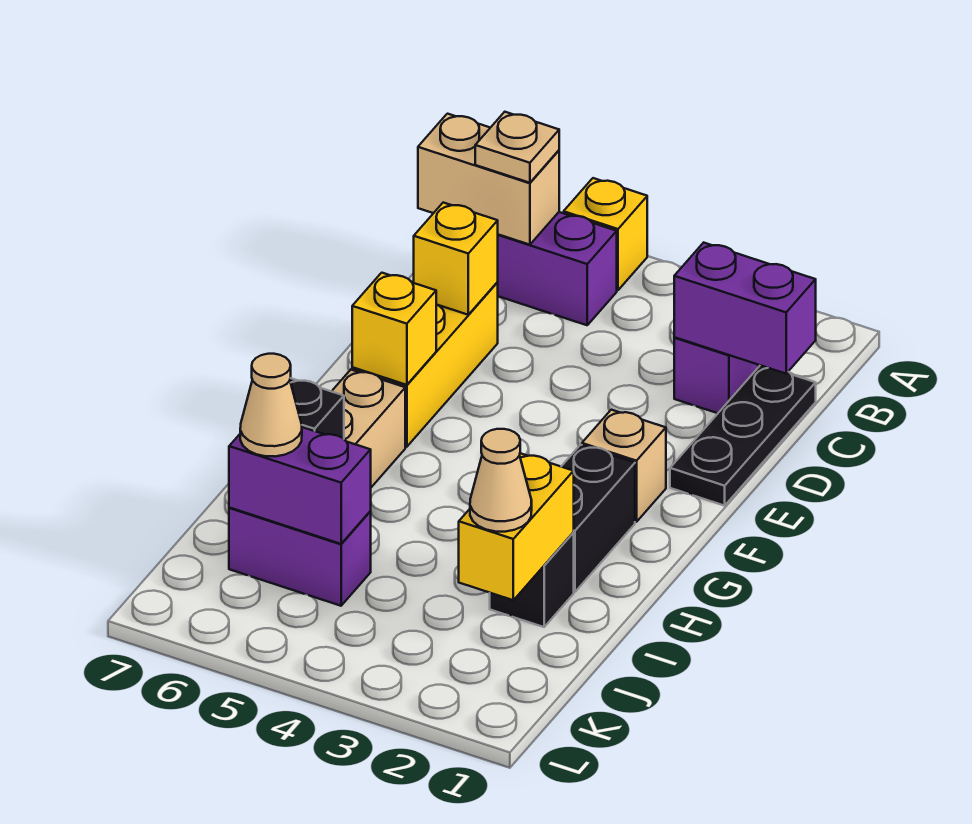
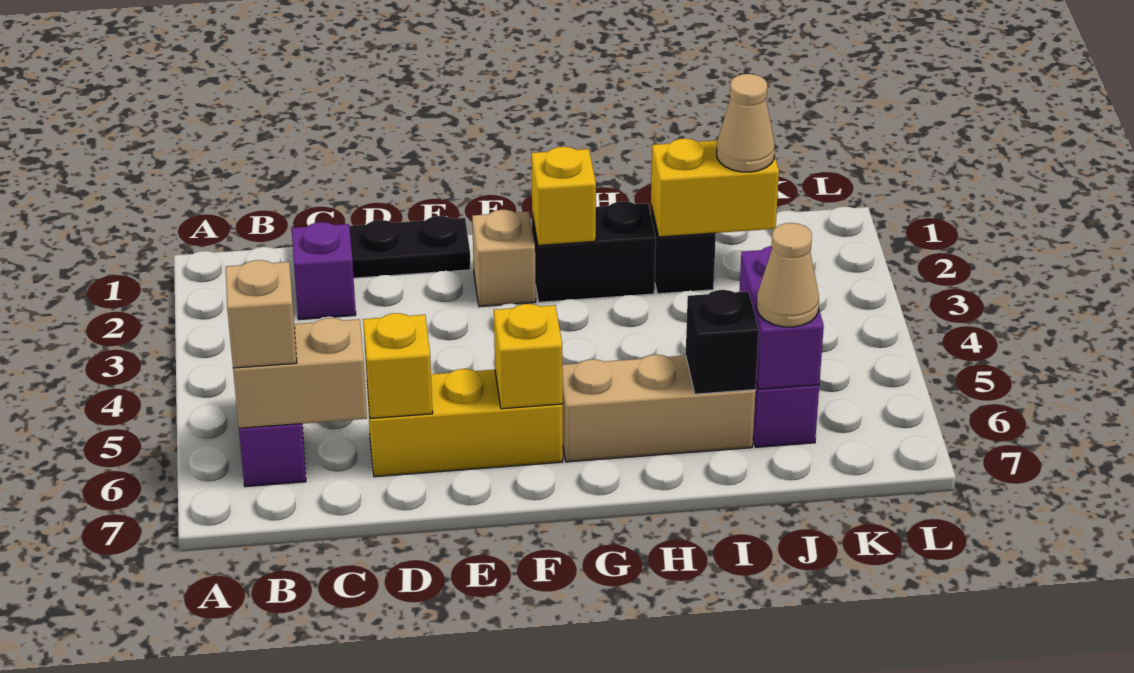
yellow 1x1 brick [564,178,647,290] -> yellow 1x1 brick moved to [531,147,596,245]
tan 1x2 brick [418,114,559,245] -> tan 1x2 brick turned to [233,318,367,428]
tan 1x1 plate [475,112,559,183] -> tan 1x1 brick [226,260,297,368]
purple 1x2 brick [674,243,816,374] -> none

